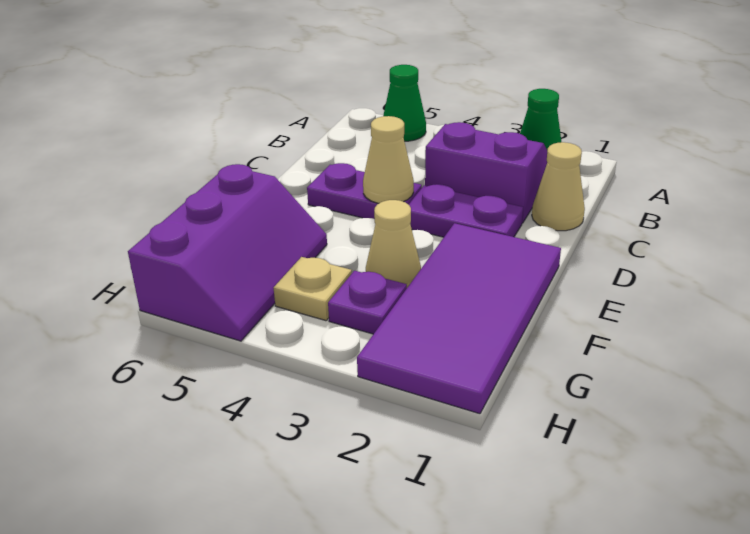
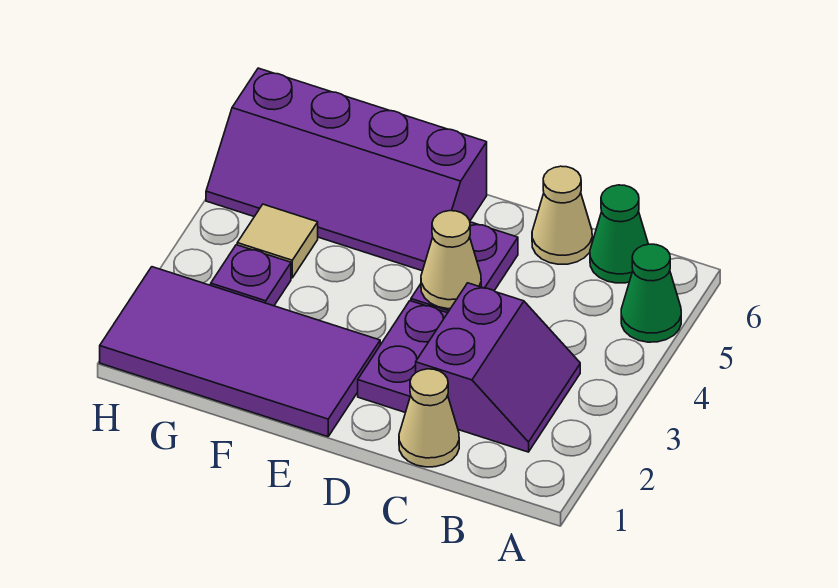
green 1x1 cone [520,89,561,150] -> green 1x1 cone moved to [590,185,648,283]
tan 1x1 cone [366,200,421,287] -> tan 1x1 cone moved to [532,166,592,264]
purple 2x3 slope [128,164,327,341] -> purple 2x4 slope [206,68,487,271]
tan 1x1 plate [274,257,352,321] -> tan 1x1 tile [237,204,318,278]

